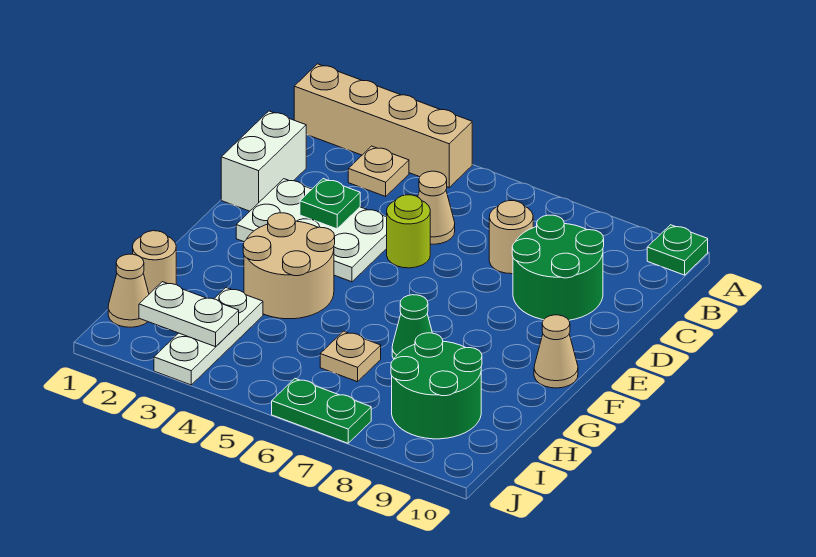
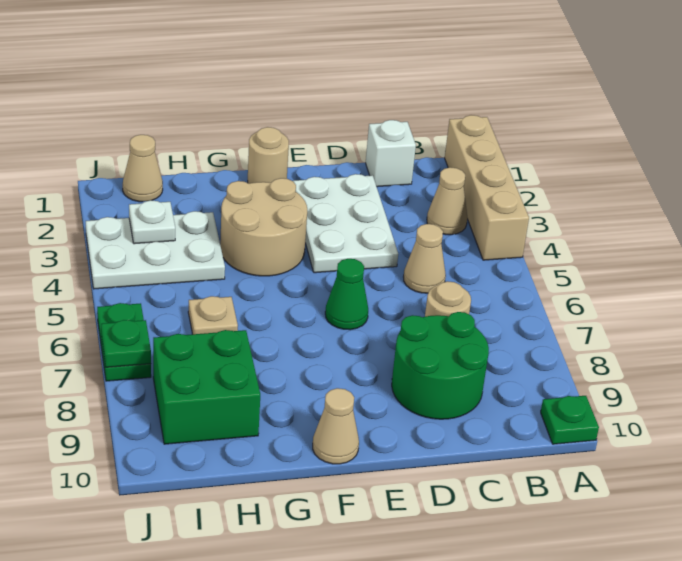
tan 1x1 plate [348,146,409,196] -> tan 1x1 cone [427,167,467,235]
white 1x2 brick [221,111,306,211] -> white 1x1 brick [366,120,416,187]
green 1x1 plate [300,179,360,229] -> green 1x1 plate moved to [101,320,151,367]
lime 1x1 round brick [386,195,430,268] -> none
green 1x1 cone [392,295,432,359] -> green 1x1 cone moved to [325,259,368,330]
tan 1x1 round brick [133,231,176,294] -> tan 1x1 round brick moved to [248,127,289,183]
white 1x3 plate [154,288,263,385] -> white 2x3 plate [86,211,225,289]
green 2x2 round brick [391,333,482,439] -> green 2x2 brick [153,330,260,444]
white 1x2 plate [139,282,239,347] -> white 1x1 plate [129,200,175,244]

